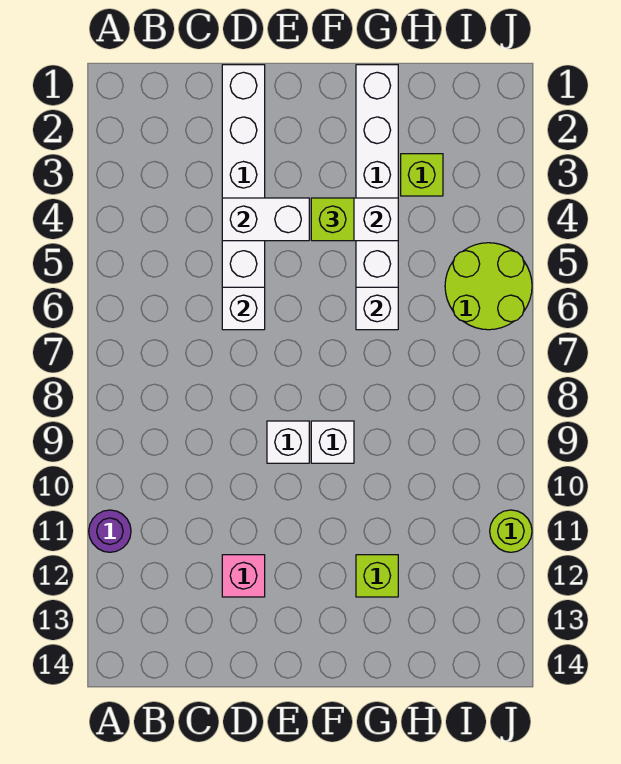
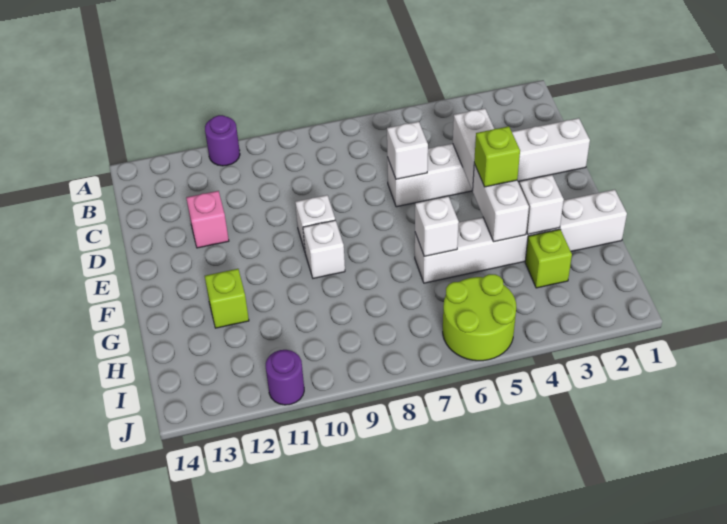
none -> white 1x1 brick [519,175,564,234]
lime 1x1 round brick [490,510,532,552] -> purple 1x1 round brick [266,350,304,405]

